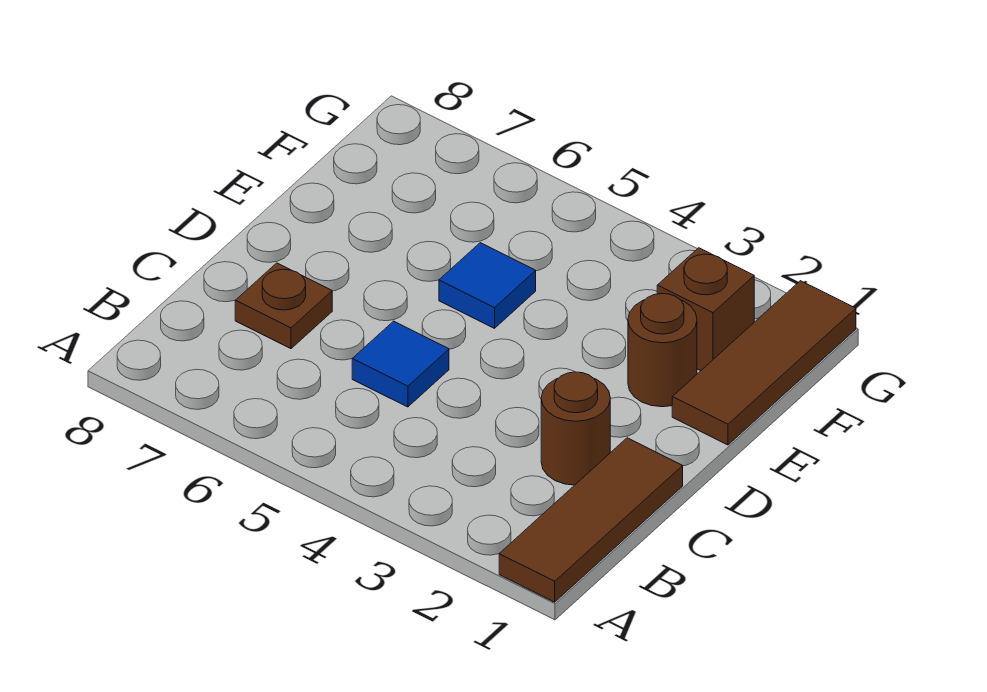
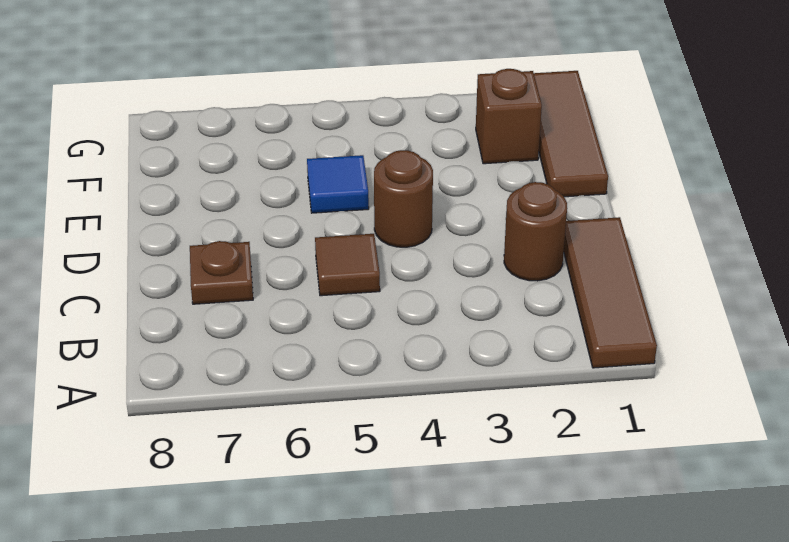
blue 1x1 tile [352,321,449,407] -> brown 1x1 tile [315,234,380,296]
brown 1x1 round brick [628,294,697,407] -> brown 1x1 round brick moved to [374,150,433,247]

